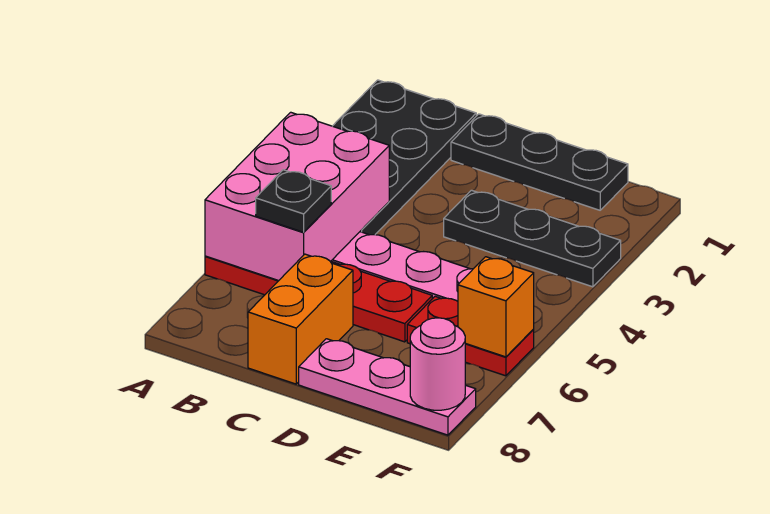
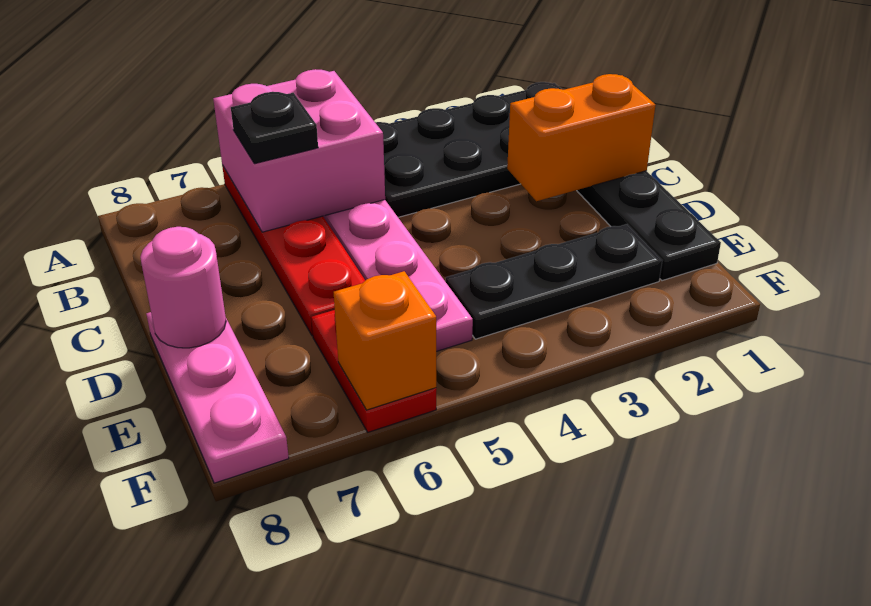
pink 2x3 brick [205,112,389,281] -> pink 2x2 brick [213,69,385,232]
orange 1x2 brick [248,254,353,384] -> orange 1x2 brick moved to [507,74,655,201]
black 1x3 plate [444,190,621,287] -> black 1x3 plate turned to [446,224,662,339]
pink 1x1 round brick [410,318,465,410] -> pink 1x1 round brick moved to [140,227,226,348]

